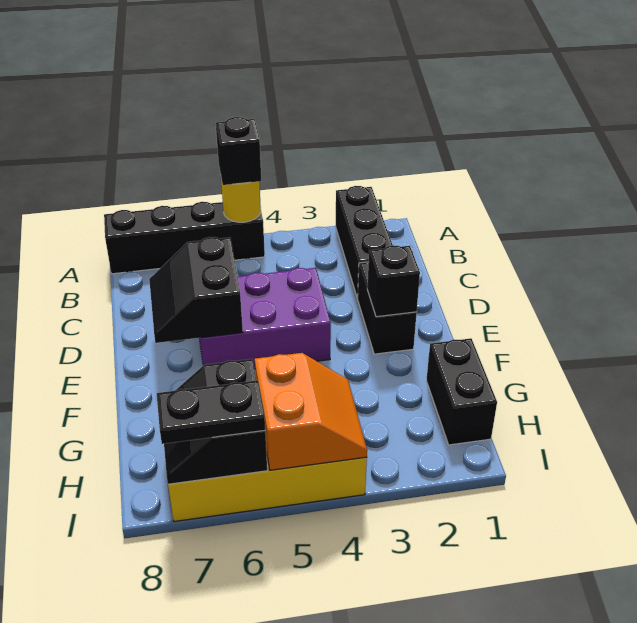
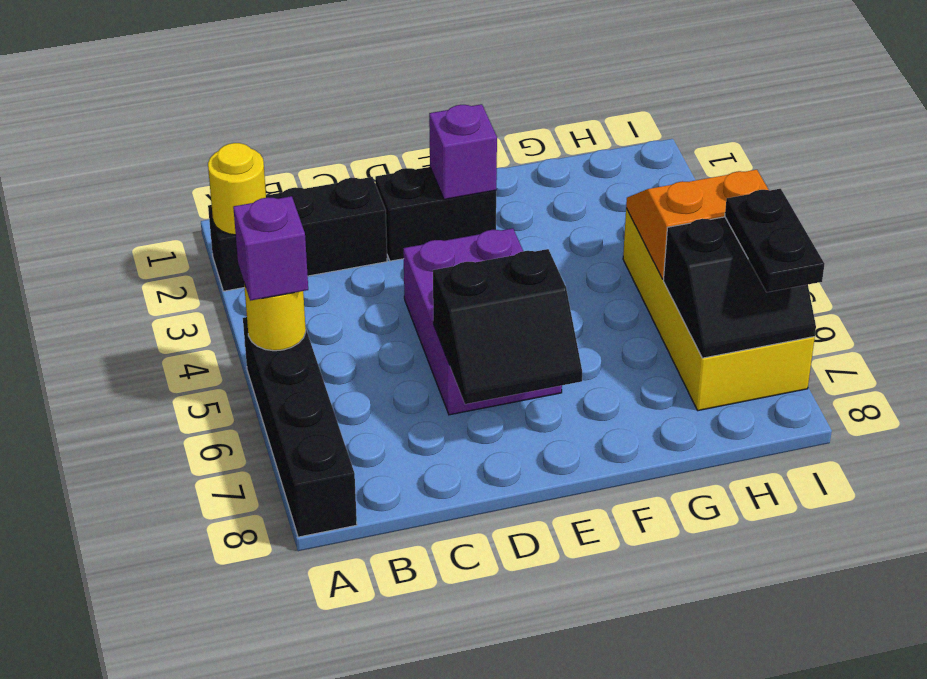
none -> yellow 1x1 round brick [208,143,266,235]
black 1x1 brick [216,117,261,185] -> purple 1x1 brick [233,196,308,301]
black 1x1 brick [367,245,420,317] -> purple 1x1 brick [429,104,497,199]
black 1x2 brick [426,338,497,445] -> none

